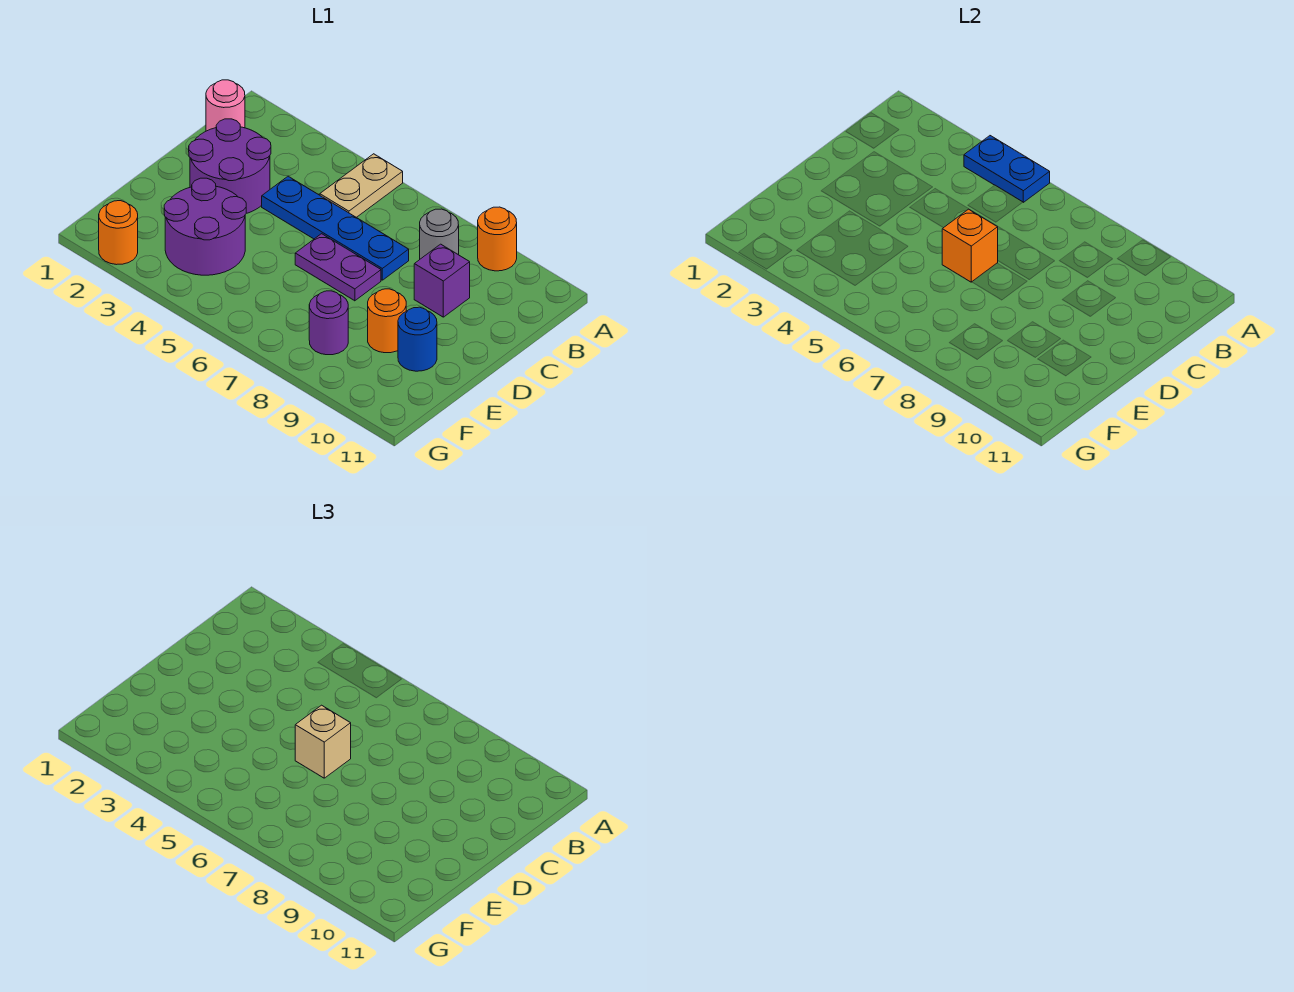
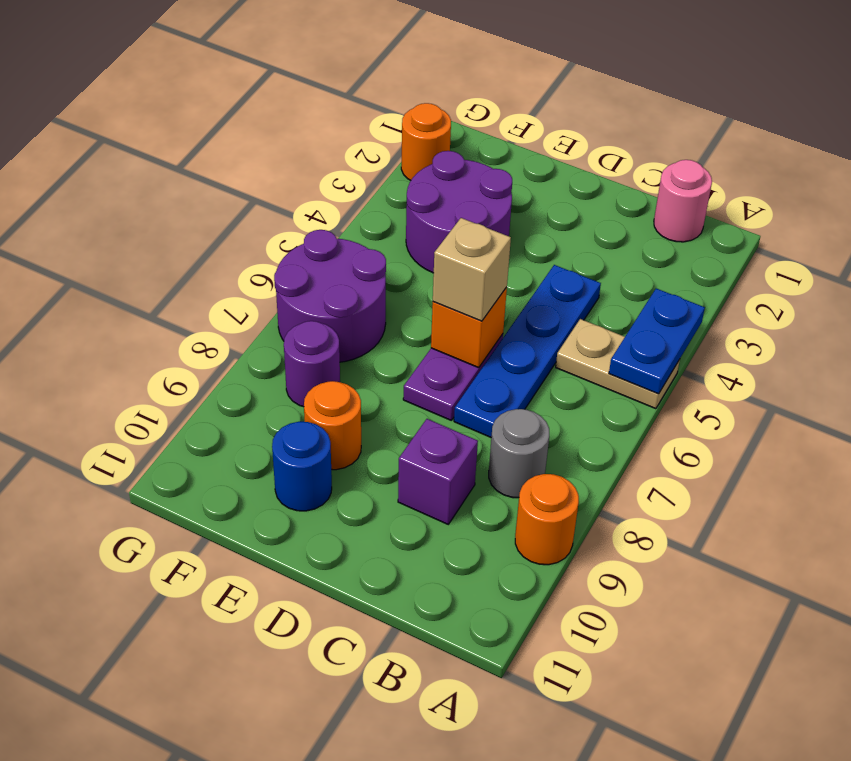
purple 2x2 round brick [189,119,271,213] -> purple 2x2 round brick moved to [274,230,386,362]

